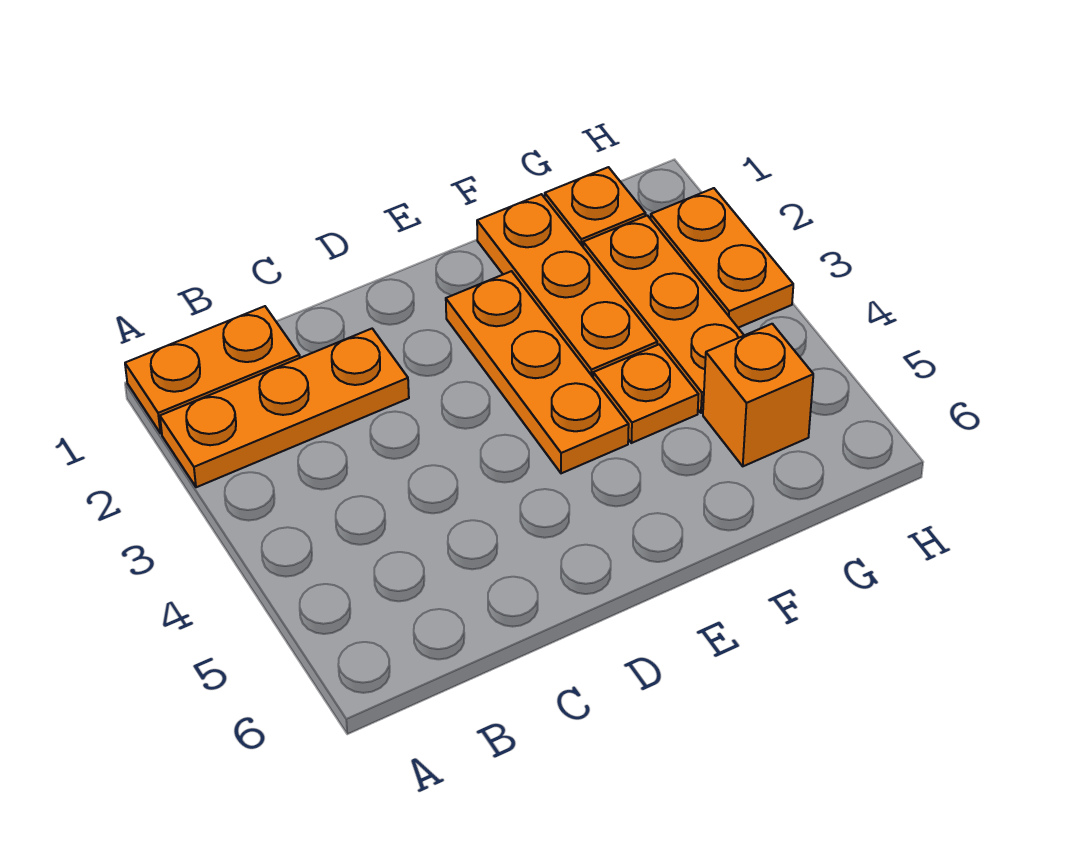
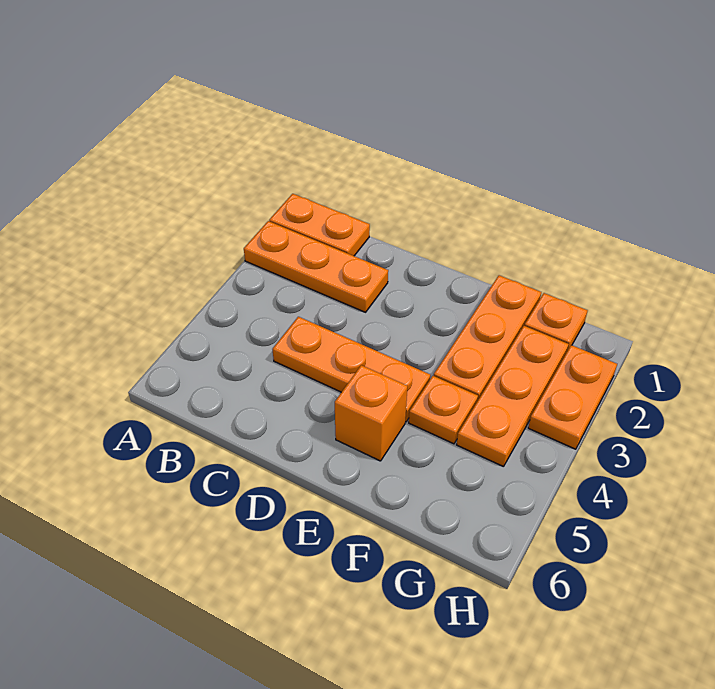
orange 1x3 plate [446,271,629,473] -> orange 1x3 plate turned to [272,317,430,422]
orange 1x1 brick [703,324,813,466] -> orange 1x1 brick moved to [335,365,407,461]

